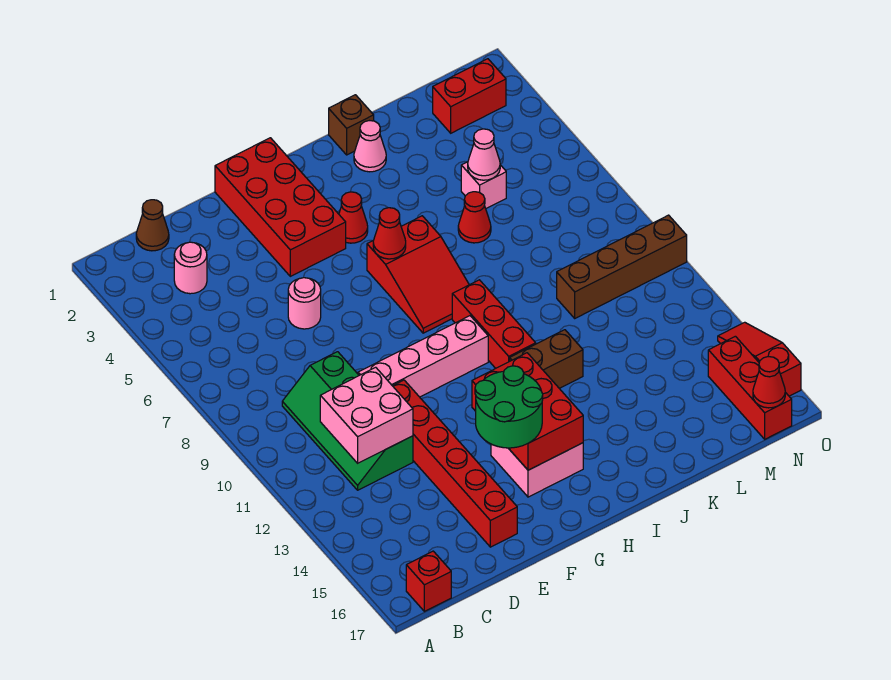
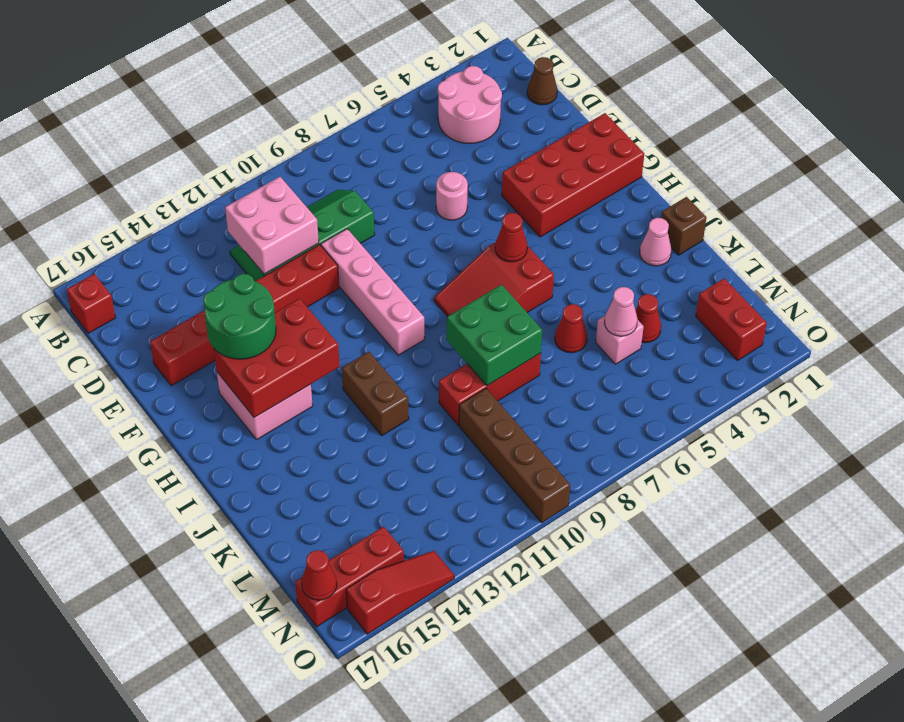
pink 1x1 round brick [174,242,207,294] -> pink 2x2 round brick [438,66,502,143]
red 1x1 cone [339,192,368,243] -> red 1x1 cone moved to [635,294,661,343]
red 1x3 brick [452,280,536,368] -> red 1x3 brick moved to [439,353,541,425]
none -> green 2x2 brick [447,285,542,386]

